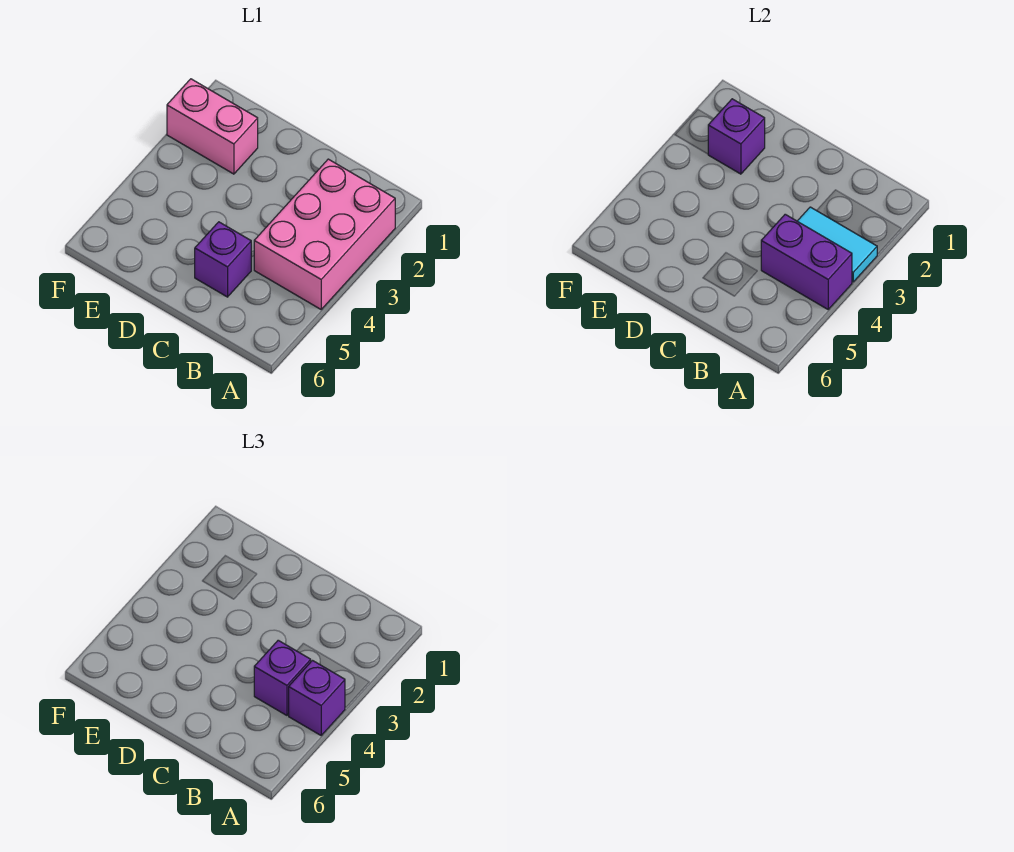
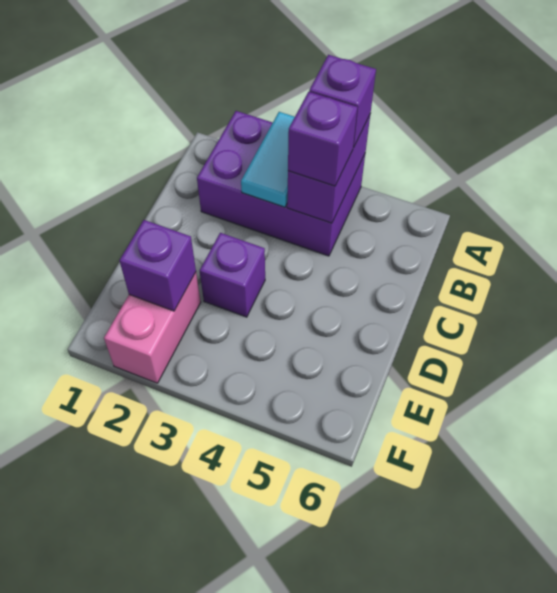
pink 2x3 brick [254,159,395,309] -> purple 2x3 brick [197,111,365,256]
purple 1x1 brick [195,222,251,297] -> purple 1x1 brick moved to [200,233,265,317]

